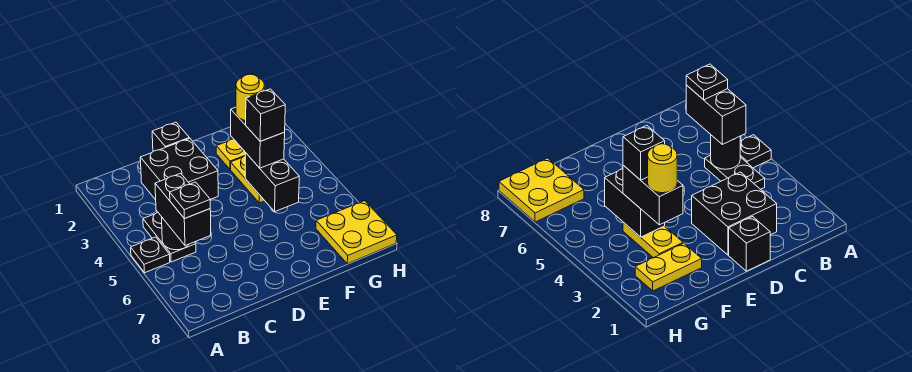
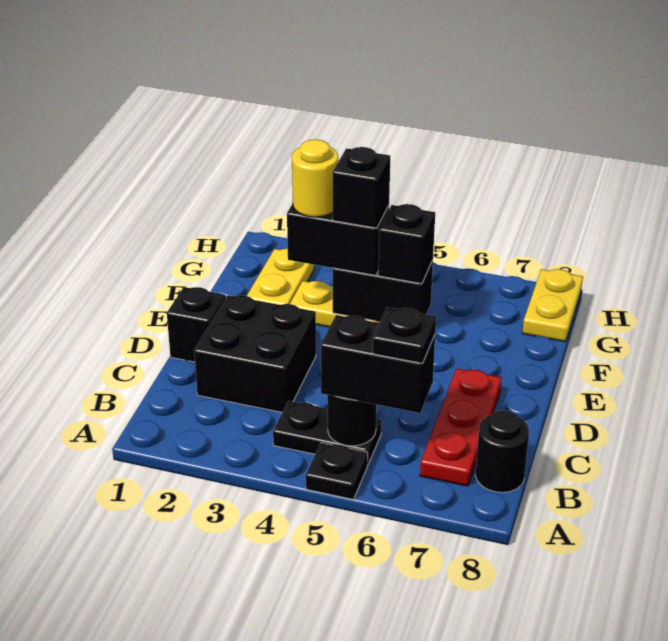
none -> red 1x3 plate [420,369,502,486]
none -> black 1x1 round brick [475,411,529,492]
none -> black 1x1 brick [378,204,435,284]
yellow 2x2 plate [316,201,397,264] -> yellow 1x2 plate [523,269,583,342]

